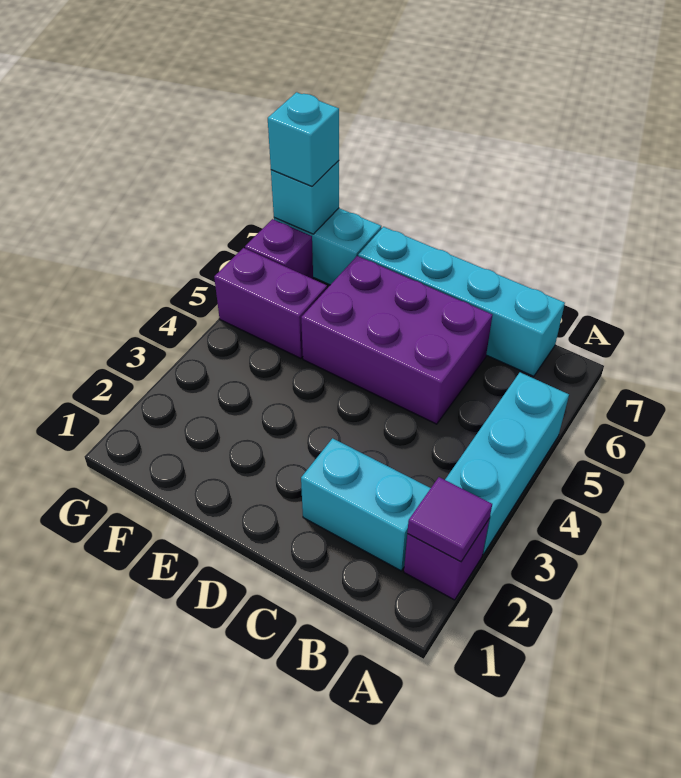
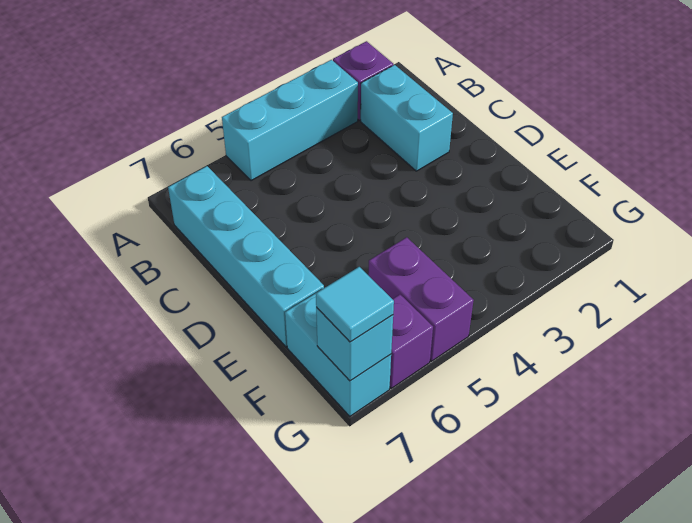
purple 1x1 tile [407,477,492,562] -> none
purple 2x3 brick [301,256,492,424] -> none
cyan 1x1 brick [268,92,339,186] -> cyan 1x1 tile [316,267,394,342]

